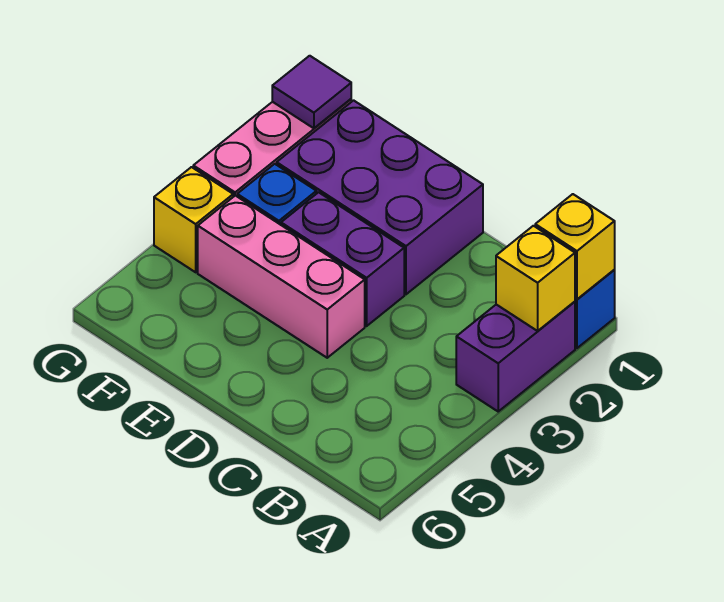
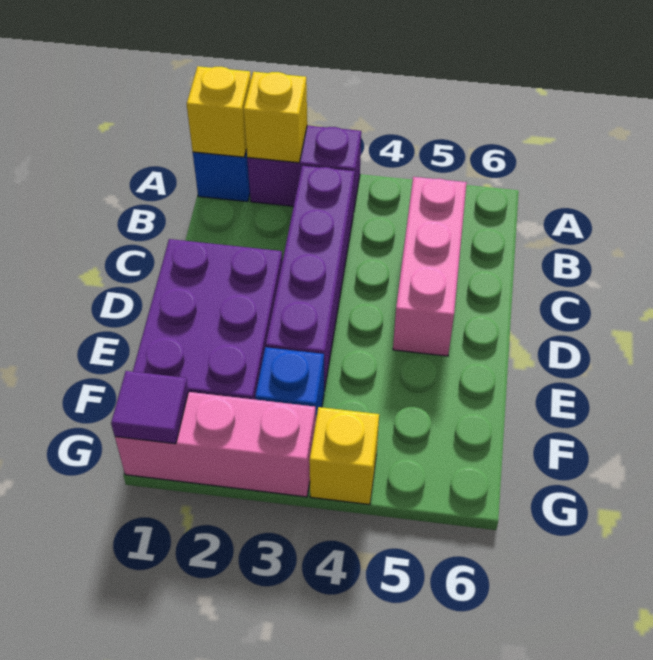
purple 1x2 brick [281,192,404,326] -> purple 1x4 brick [266,166,355,391]
pink 1x3 brick [198,196,365,358] -> pink 1x3 brick moved to [393,177,467,356]

